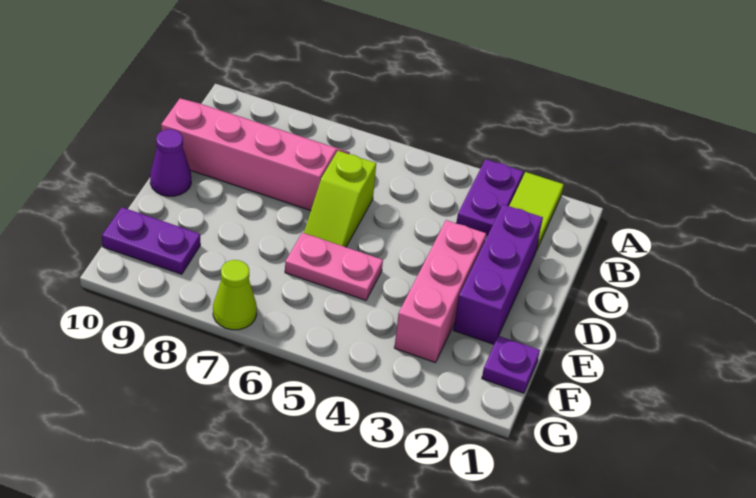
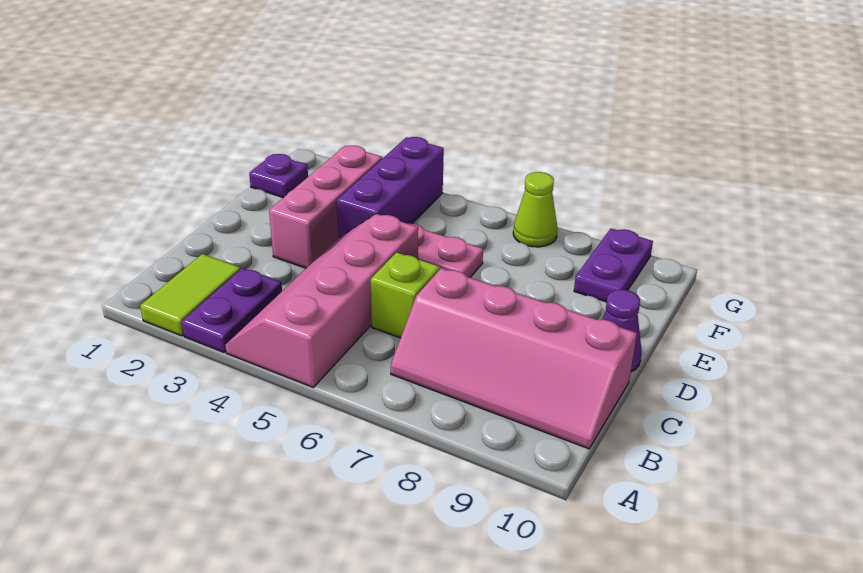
none -> pink 2x4 slope [225,214,418,387]
purple 1x3 brick [454,204,543,344] -> purple 1x3 brick moved to [337,137,444,238]
purple 1x2 plate [102,207,200,274] -> purple 1x2 plate turned to [574,229,653,302]

